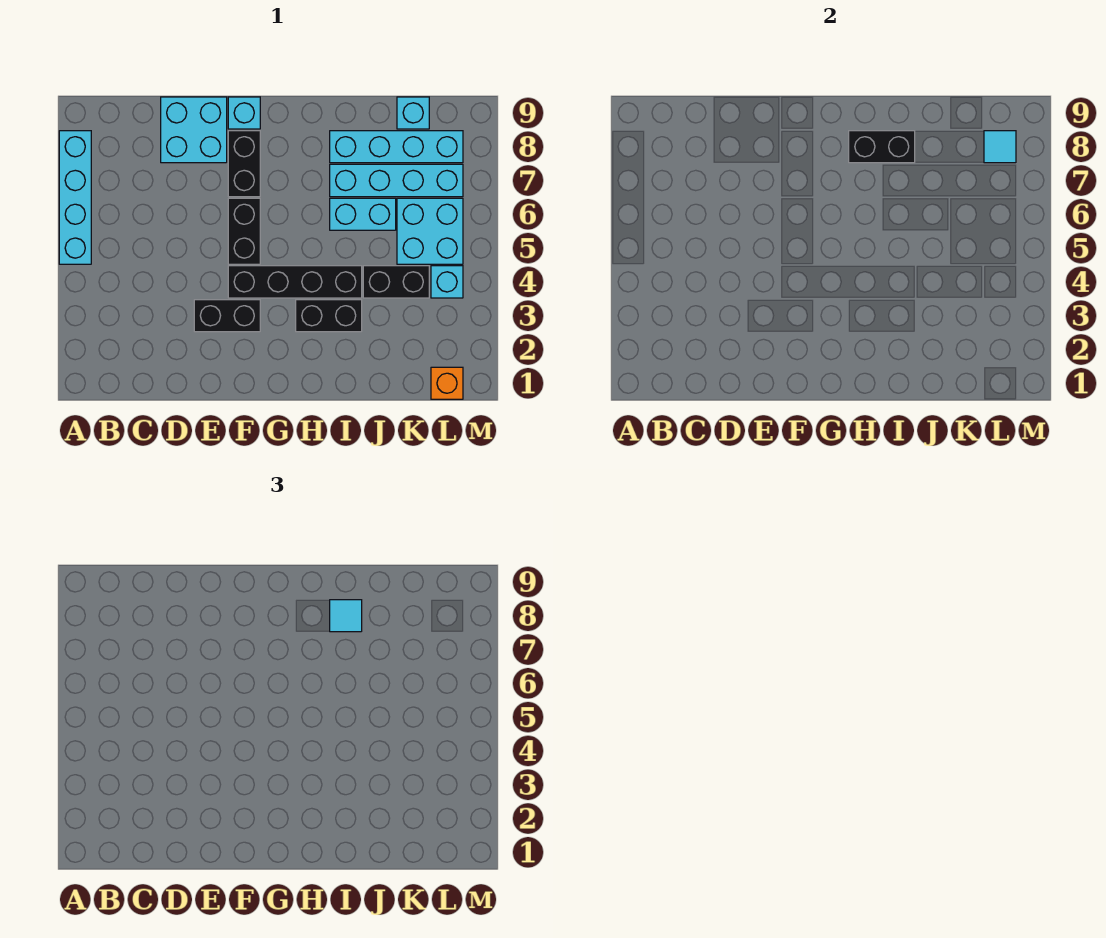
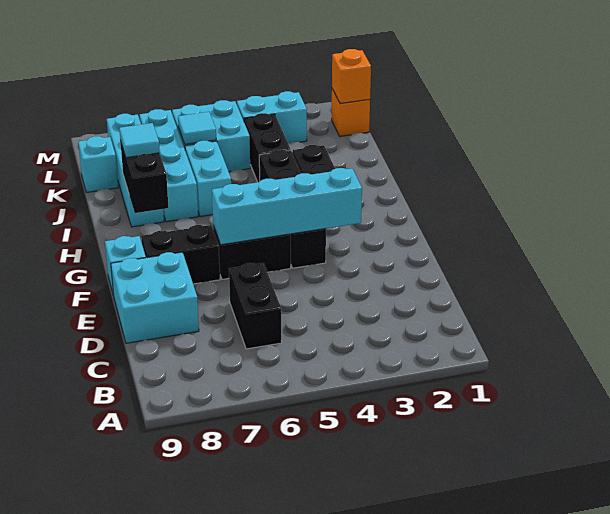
cyan 1x4 brick [59,131,91,264] -> cyan 1x4 brick moved to [212,168,362,245]
black 1x2 brick [194,300,260,332] -> black 1x2 brick moved to [229,263,282,349]
none -> orange 1x1 brick [332,49,371,104]
cyan 1x1 brick [431,266,463,298] -> cyan 1x2 brick [237,91,307,144]
cyan 1x1 tile [984,131,1016,163] -> cyan 1x1 tile moved to [178,112,216,144]

